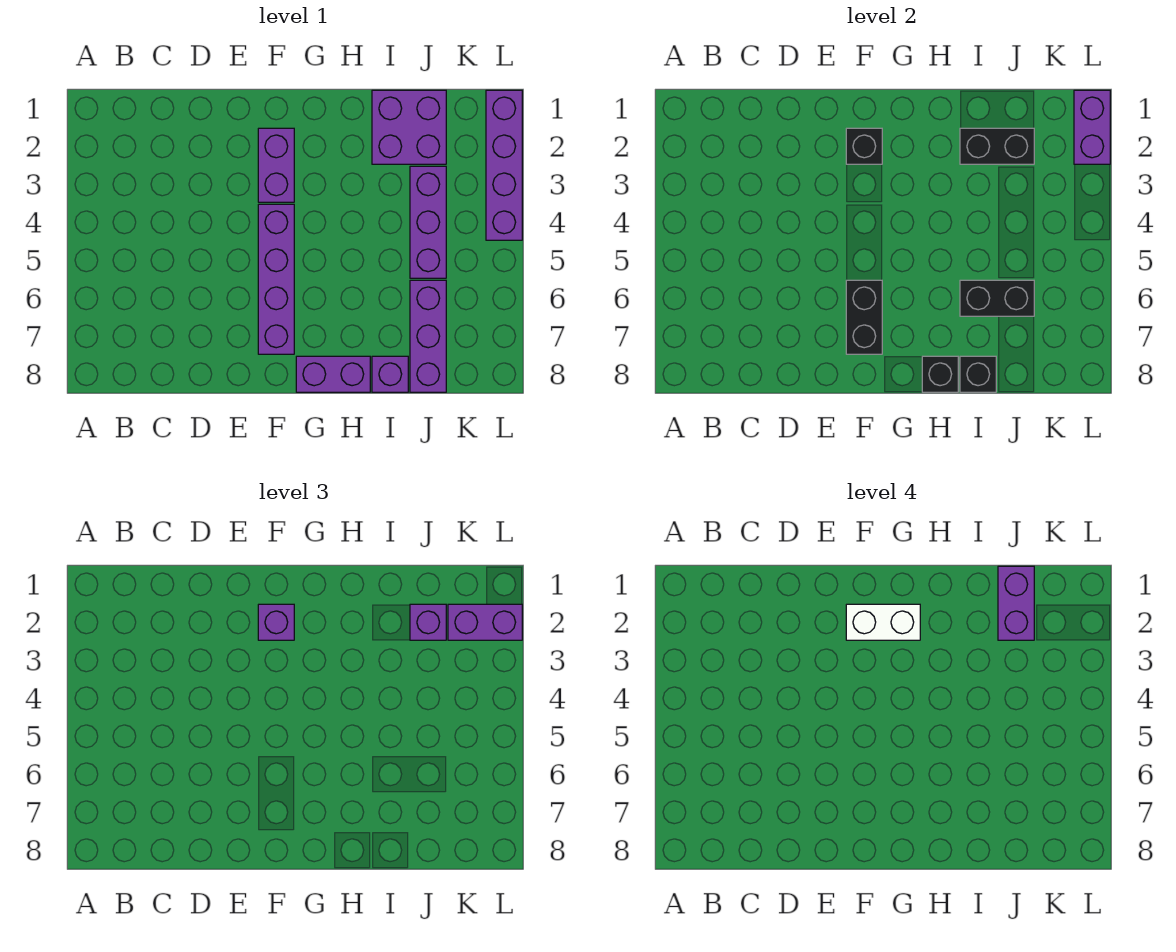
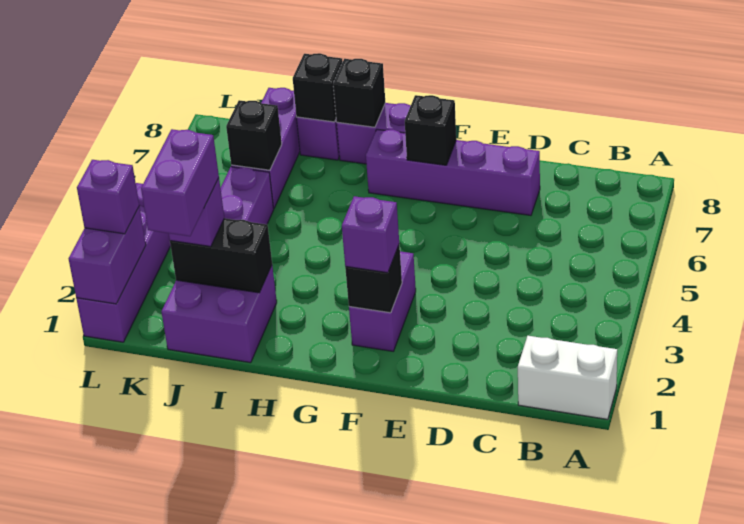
white 1x2 brick [846,604,920,640] -> white 1x2 brick moved to [518,336,617,419]
purple 1x4 brick [258,204,294,354] -> purple 1x4 brick turned to [366,129,540,215]
black 1x2 brick [846,280,882,354] -> black 1x1 brick [405,95,456,165]
black 1x2 brick [960,280,1034,316] -> black 1x1 brick [226,100,282,170]
purple 1x2 brick [448,604,522,640] -> purple 1x1 brick [77,160,139,234]

